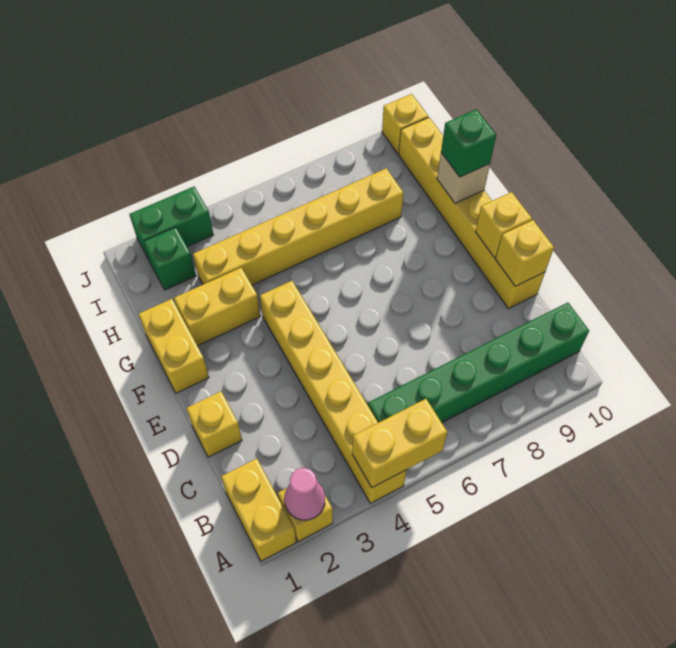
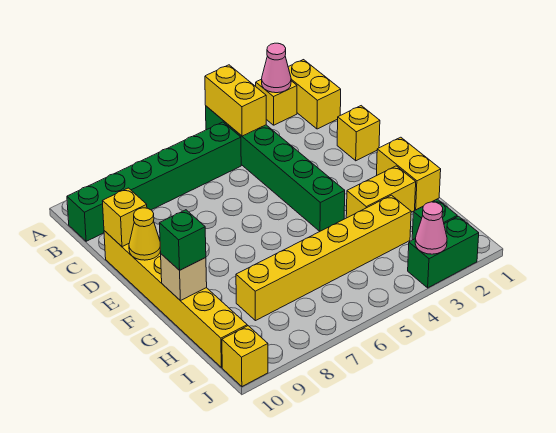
yellow 1x6 brick [260,281,406,503] -> green 1x6 brick [206,106,345,231]
yellow 1x2 brick [352,399,447,487] -> yellow 1x2 brick turned to [205,65,266,136]
yellow 1x1 brick [475,192,532,258] -> yellow 1x1 cone [129,208,160,260]
none -> pink 1x1 cone [415,202,447,254]

